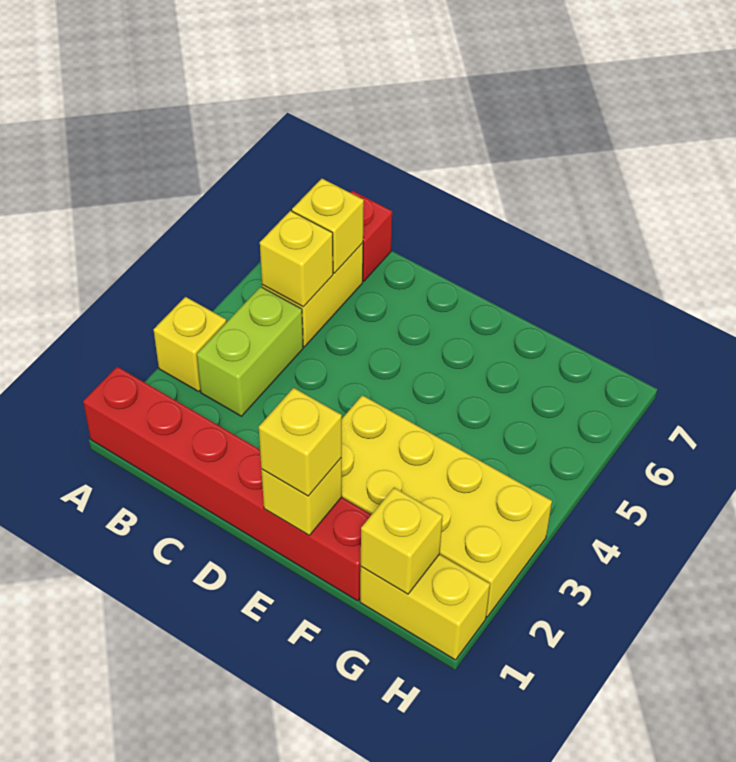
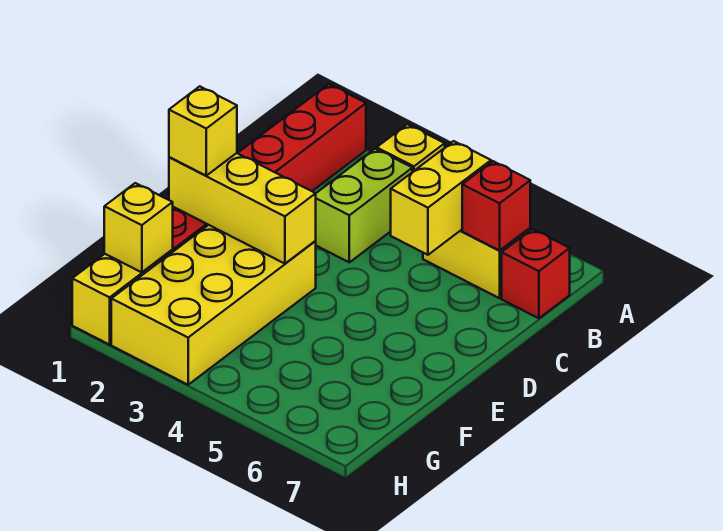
lime 1x2 brick [197,287,303,416] -> lime 1x2 brick turned to [316,149,412,262]
yellow 1x1 brick [260,211,333,307] -> yellow 1x2 brick [391,141,491,255]
yellow 1x1 brick [292,179,364,273] -> red 1x1 brick [462,161,530,250]
yellow 1x1 brick [261,458,342,535] -> yellow 1x3 brick [169,153,316,264]

